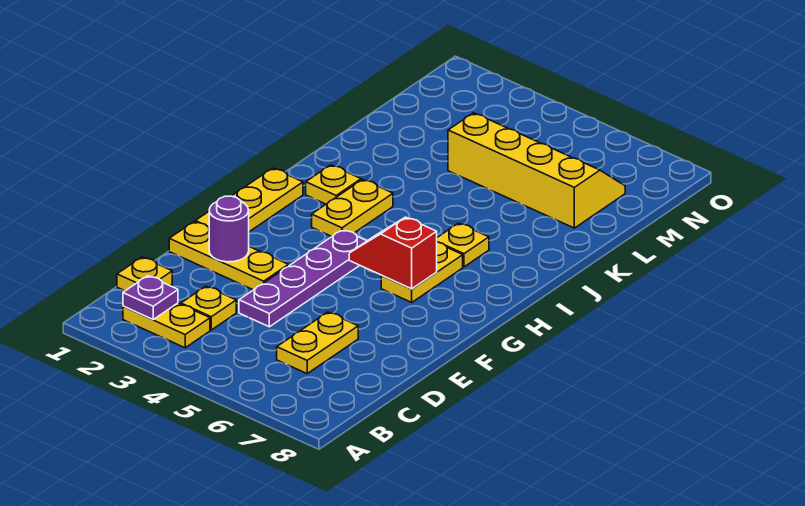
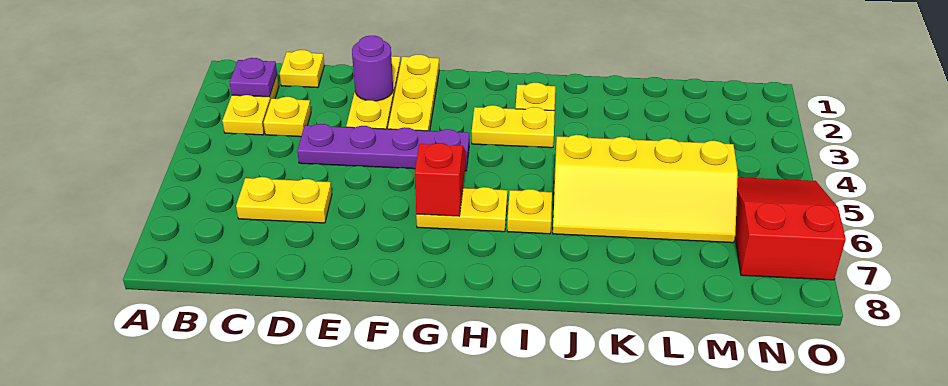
yellow 1x3 plate [195,168,303,232] -> yellow 1x3 plate turned to [388,55,439,131]
yellow 2x4 slope [448,113,625,228] -> yellow 2x4 slope turned to [553,135,738,243]
none -> red 2x3 slope [735,177,846,280]

